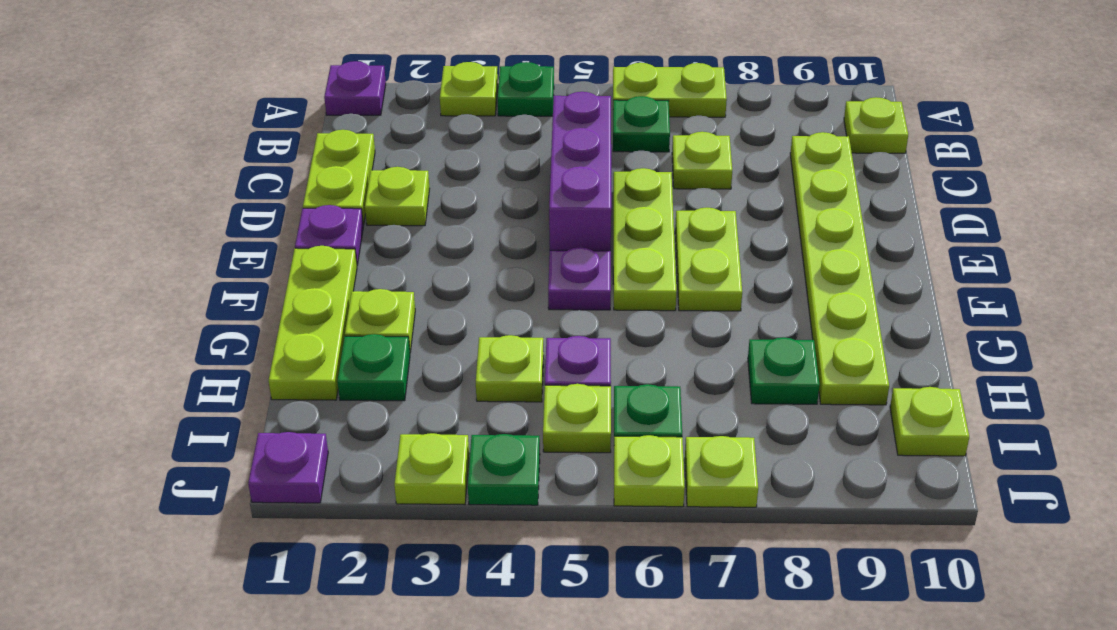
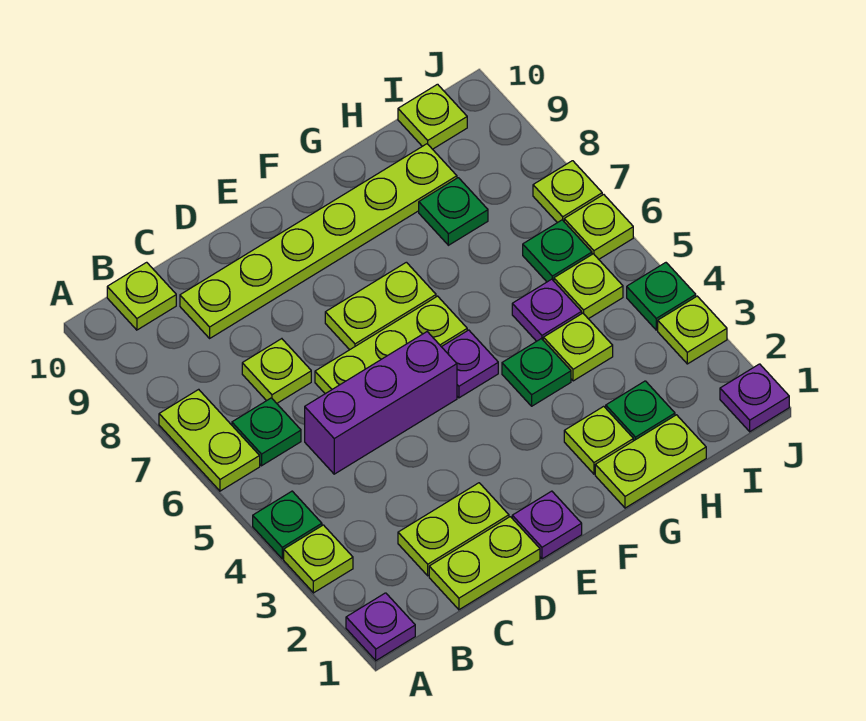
lime 1x1 plate [365,167,430,226] -> lime 1x2 plate [398,483,509,576]
lime 1x3 plate [269,246,357,400] -> lime 1x2 plate [595,415,706,508]
none -> green 1x1 plate [502,339,571,406]

